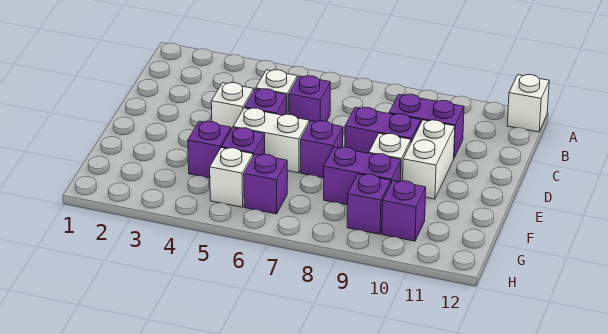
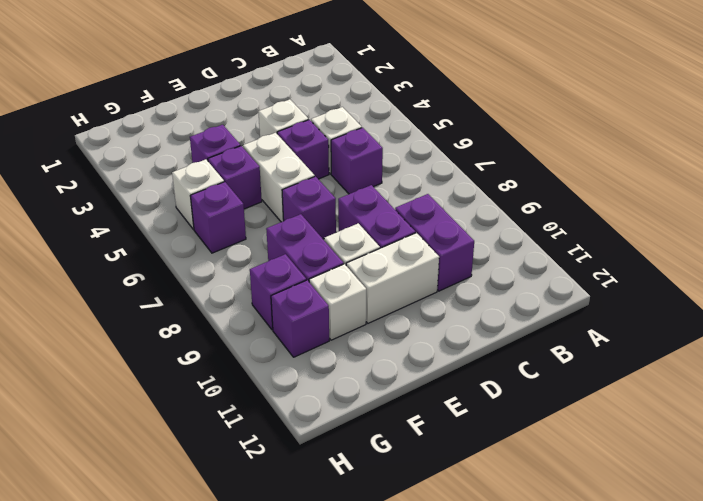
white 1x1 brick [507,75,549,132] -> white 1x1 brick moved to [309,264,366,340]

